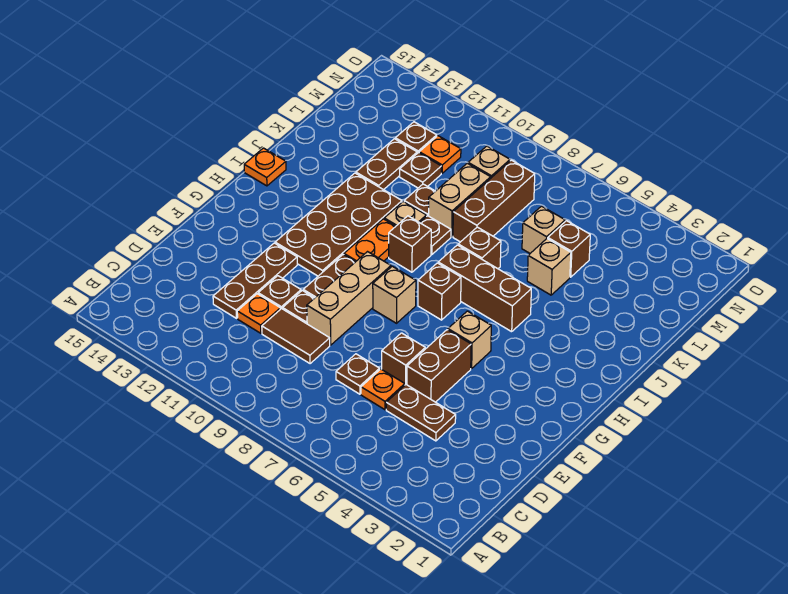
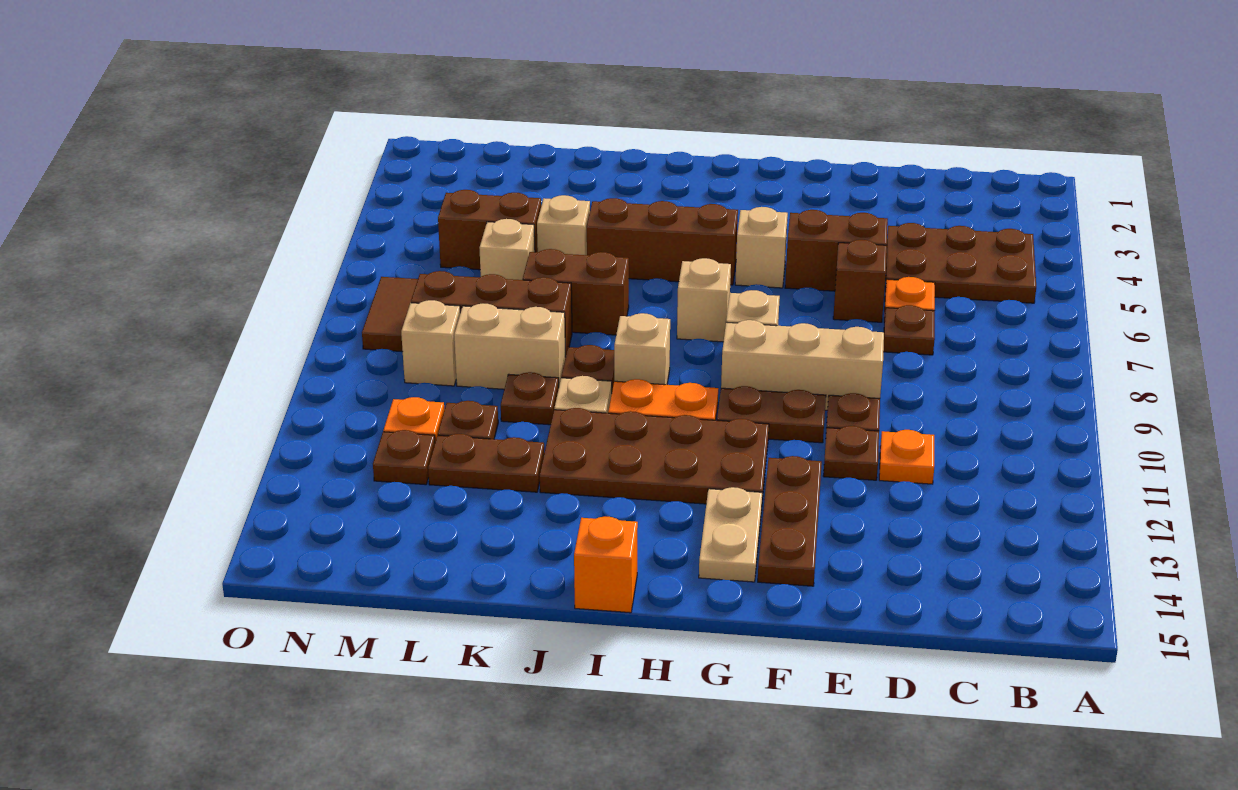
brown 1x2 plate [386,385,456,441] -> brown 2x3 plate [885,223,1036,303]
brown 1x2 tile [262,309,330,364] -> brown 1x2 tile moved to [362,277,418,352]
brown 1x3 plate [213,243,297,318] -> brown 1x3 plate turned to [758,456,822,586]
none -> tan 1x2 plate [699,487,762,582]
brown 1x1 brick [418,263,461,320] -> tan 1x1 brick [677,258,731,342]
brown 1x3 brick [438,245,531,332] -> brown 1x3 brick turned to [587,198,738,285]
brown 1x1 brick [389,216,431,272] -> tan 1x1 brick [614,313,670,385]
orange 1x1 plate [244,148,286,186] -> orange 1x1 brick [574,517,638,613]
brown 1x1 brick [458,227,501,269] -> brown 1x2 brick [523,249,629,335]
brown 1x1 brick [548,221,590,277] -> brown 1x2 brick [438,190,541,270]

